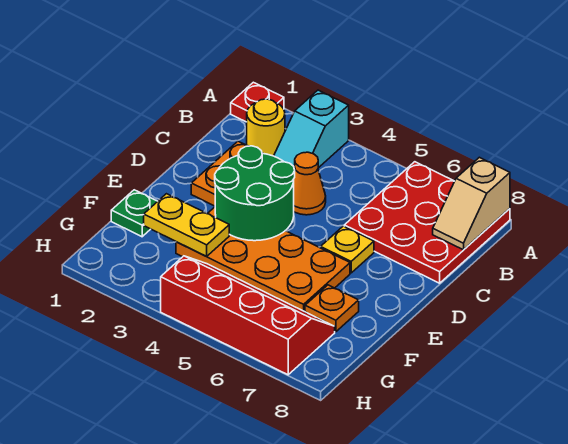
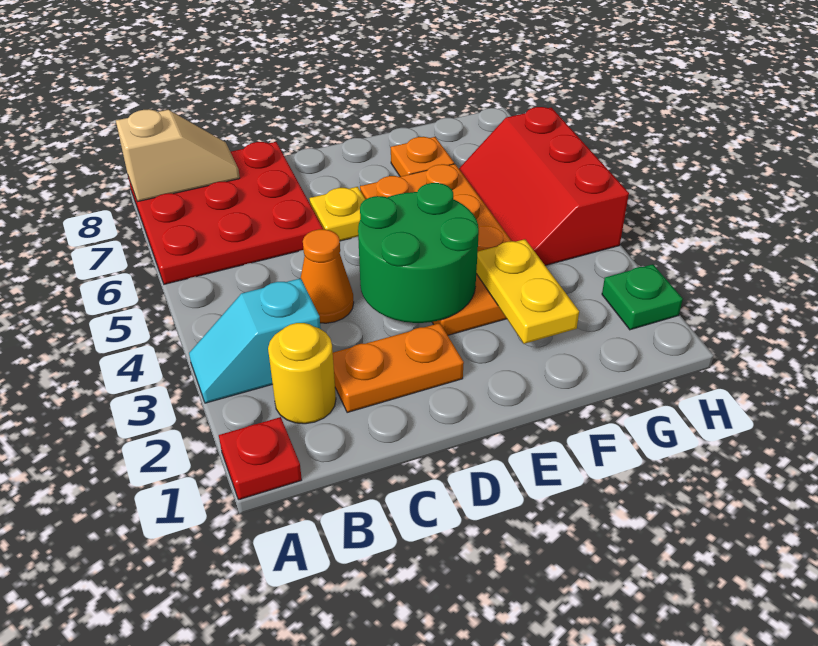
cyan 1x2 slope [274,90,349,170] -> cyan 1x2 slope turned to [189,278,321,403]
green 1x1 plate [111,190,158,237] -> green 1x1 plate moved to [602,264,683,330]
red 2x4 slope [161,256,335,375] -> red 2x3 slope [459,107,629,265]

